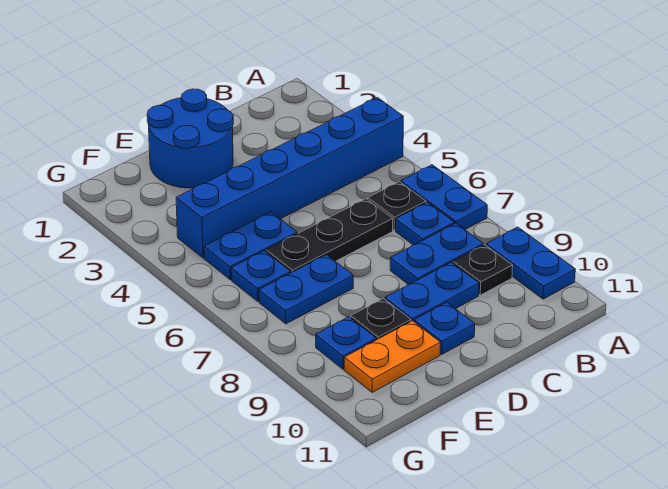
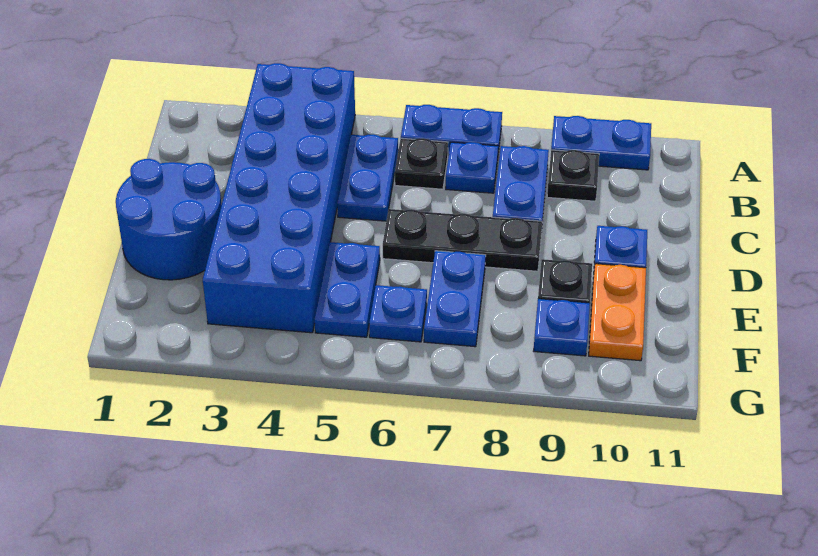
blue 1x6 brick [176,97,403,258] -> blue 2x6 brick [203,63,355,333]
black 1x3 plate [266,199,393,273] -> black 1x3 plate turned to [383,209,542,271]
blue 1x2 plate [385,262,479,321] -> blue 1x2 plate moved to [337,135,398,221]

